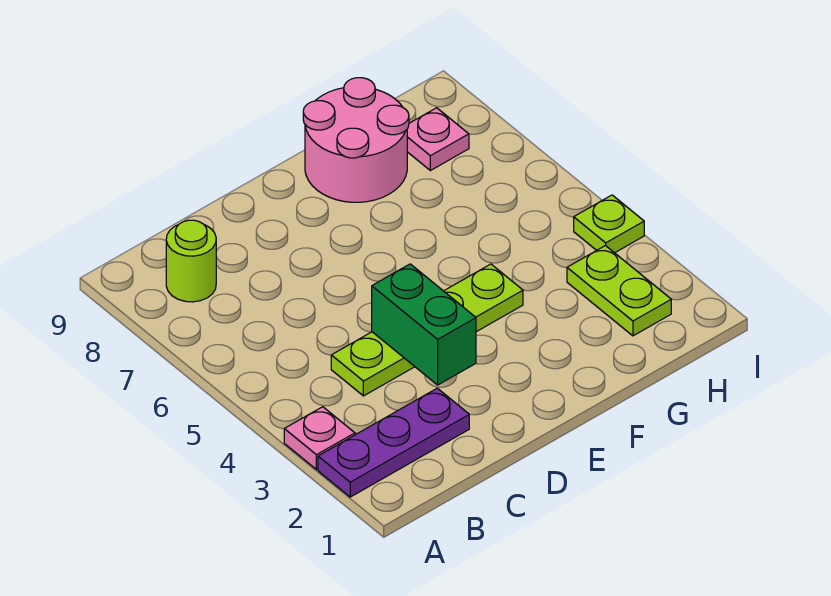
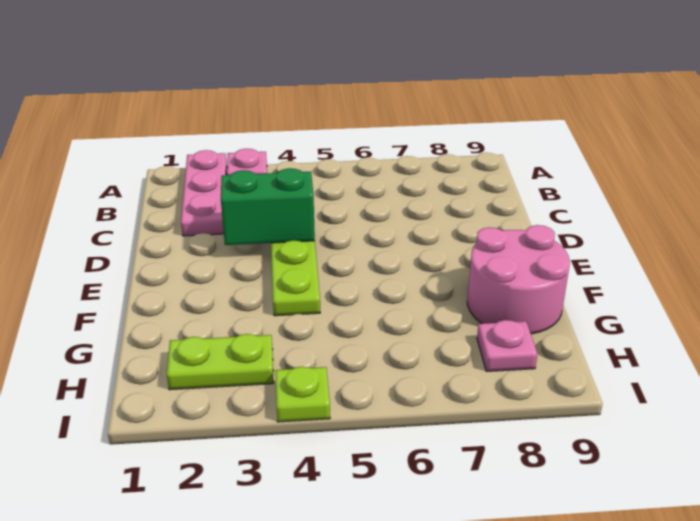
purple 1x3 plate [318,388,469,497] -> pink 1x3 plate [181,150,227,236]
lime 1x1 round brick [166,220,216,302] -> none

